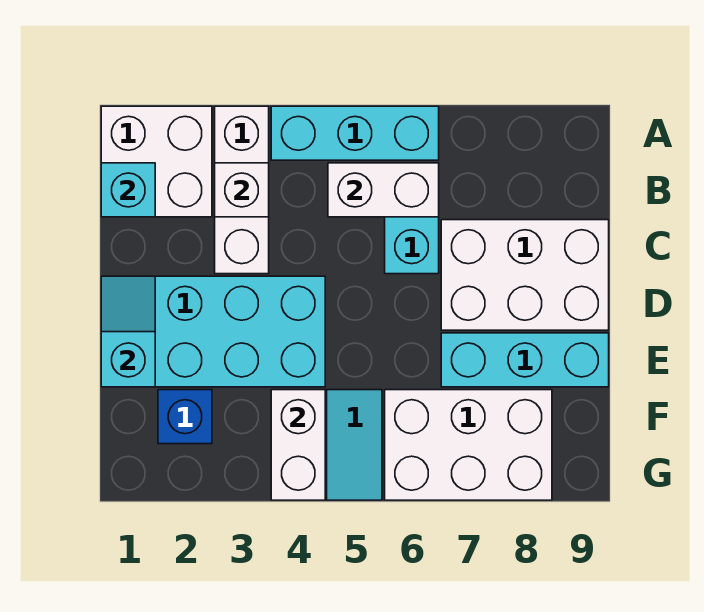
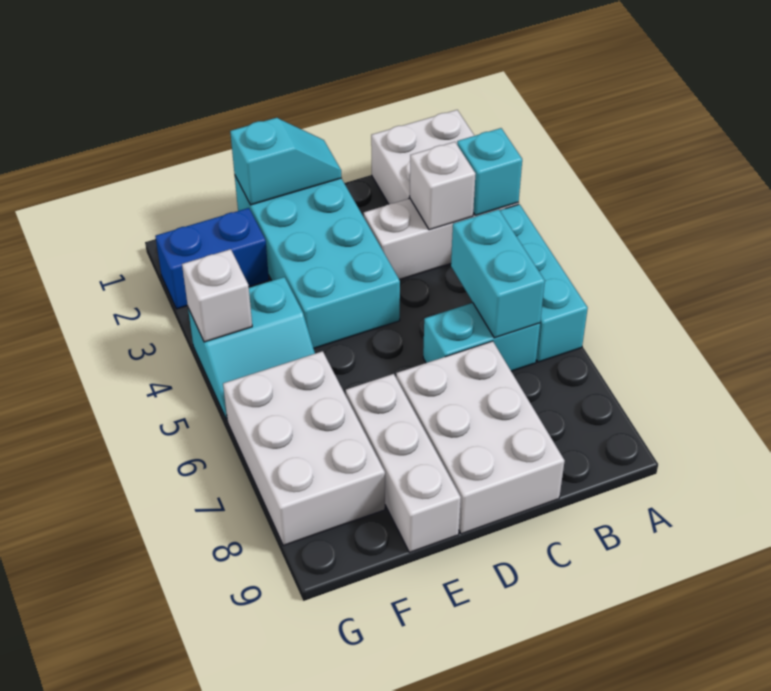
cyan 1x1 brick [101,163,155,217] -> cyan 1x1 brick moved to [457,128,522,215]
white 1x2 brick [328,163,439,217] -> cyan 1x2 brick [451,209,545,338]
cyan 1x3 brick [441,333,609,387] -> white 1x3 brick [346,374,461,552]
blue 1x1 brick [158,390,212,444] -> blue 1x2 brick [155,208,269,309]
white 1x2 brick [271,390,325,500] -> white 1x1 brick [182,249,252,342]

